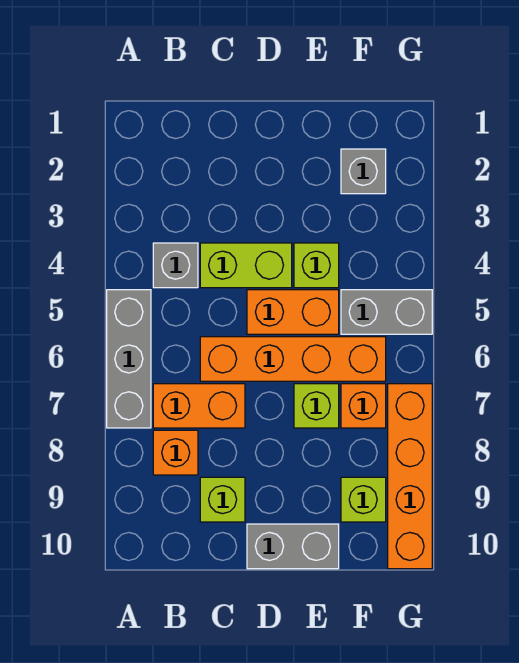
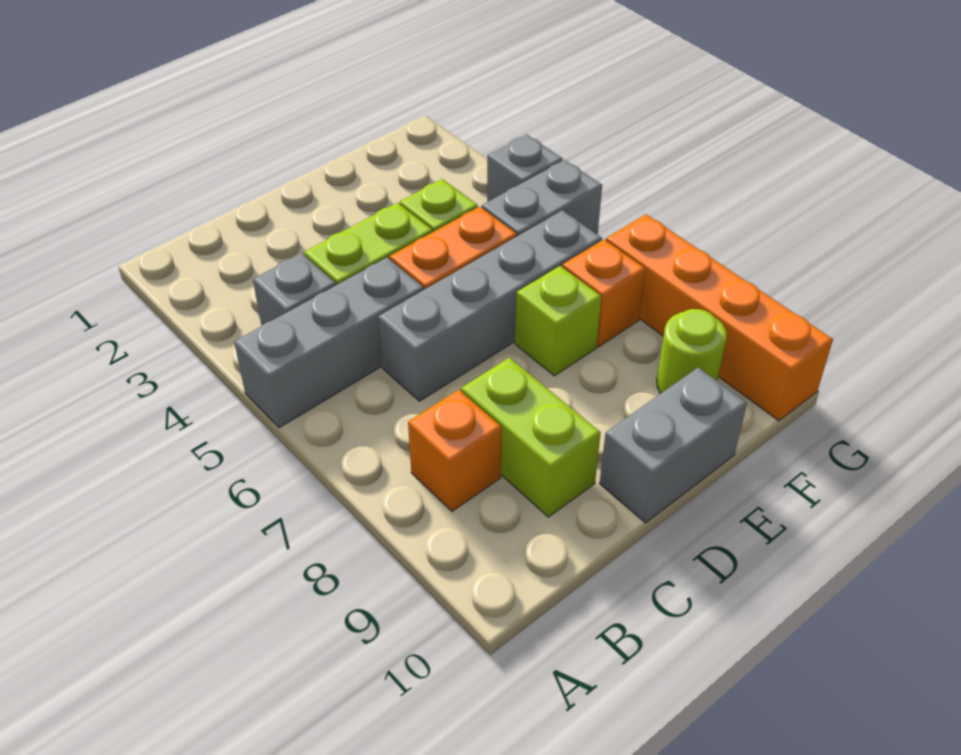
grey 1x3 brick [107,290,151,428] -> grey 1x3 brick turned to [234,258,424,428]
orange 1x2 brick [153,384,245,428] -> none
orange 1x4 brick [200,337,386,381] -> grey 1x4 brick [378,210,602,401]
lime 1x1 brick [200,477,245,522] -> lime 1x2 brick [461,357,601,517]
grey 1x1 brick [341,149,386,194] -> grey 1x1 brick moved to [487,135,563,202]
lime 1x1 brick [341,477,386,522] -> lime 1x1 round brick [657,309,727,394]

